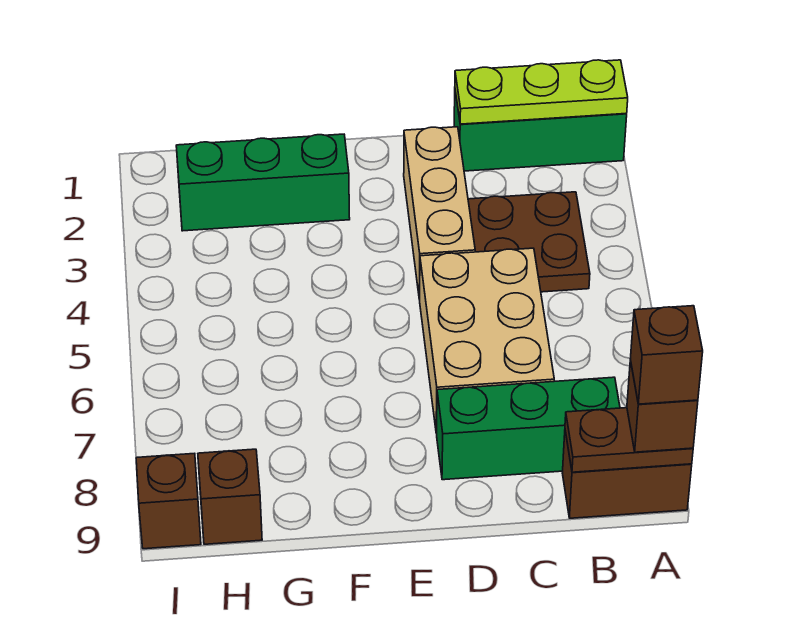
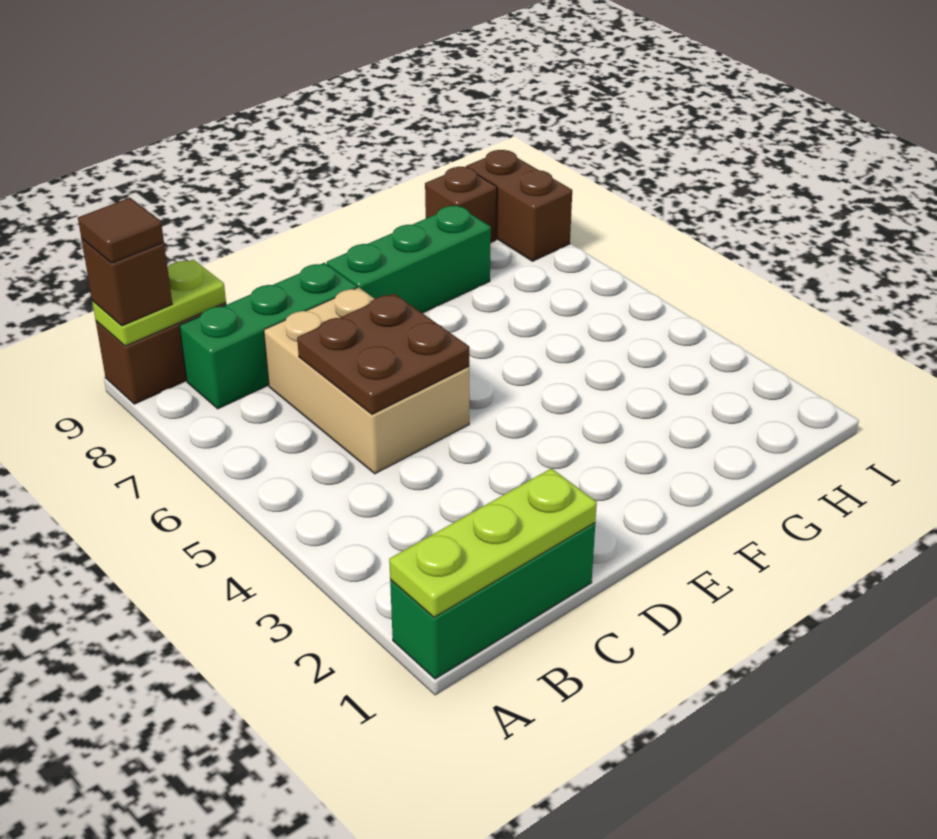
brown 1x2 plate [565,408,693,472] -> lime 1x2 plate [92,260,226,346]
brown 1x1 brick [630,306,703,404] -> brown 1x1 tile [78,198,164,263]
brown 2x2 plate [468,192,590,292] -> brown 2x2 plate moved to [297,293,469,414]
tan 1x3 brick [404,127,475,300] -> none
green 1x3 brick [176,134,350,231] -> green 1x3 brick moved to [327,205,491,313]
brown 1x1 brick [136,453,201,549] -> brown 1x2 brick [466,150,572,261]

